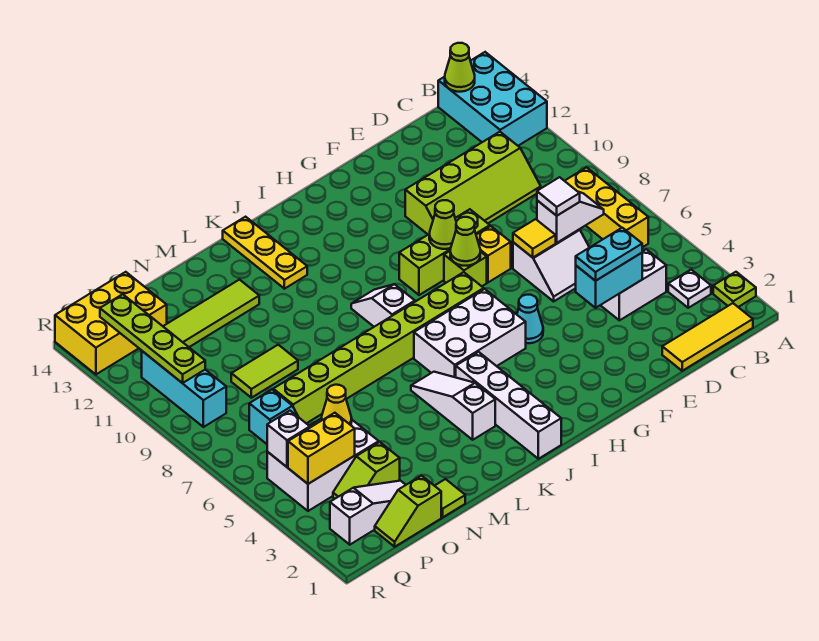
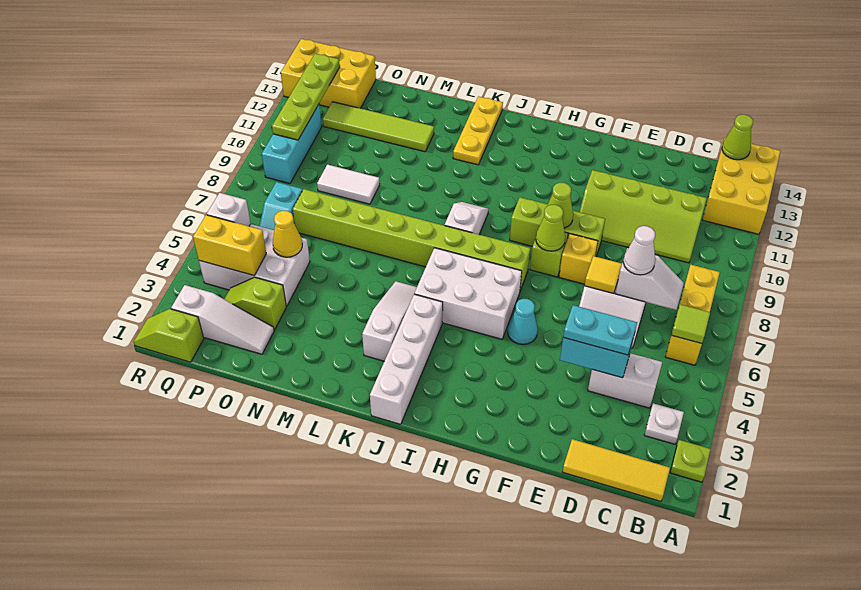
cyan 2x3 brick [438,52,547,146] -> yellow 2x3 brick [702,138,780,234]
white 1x1 tile [537,177,580,216] -> white 1x1 cone [623,226,655,275]
lime 1x1 tile [435,479,465,517] -> lime 1x1 tile moved to [671,304,710,343]
lime 1x2 tile [231,345,298,398] -> white 1x2 tile [317,165,380,204]
lime 1x2 slope [375,476,441,547] -> lime 1x2 slope moved to [134,309,204,362]

